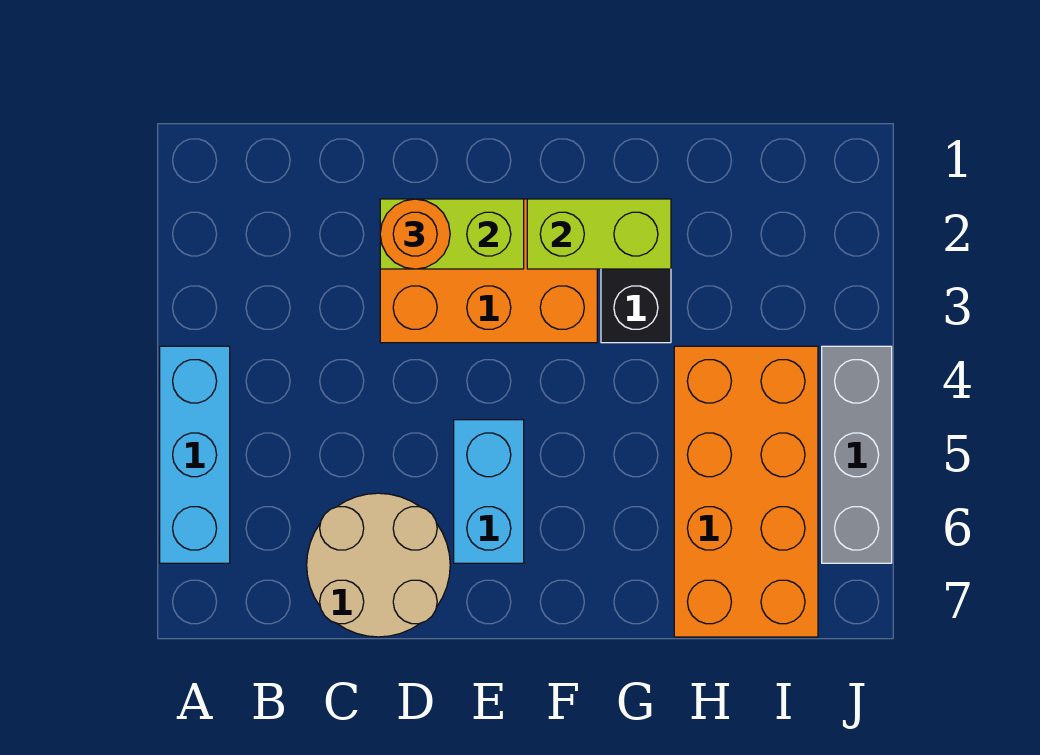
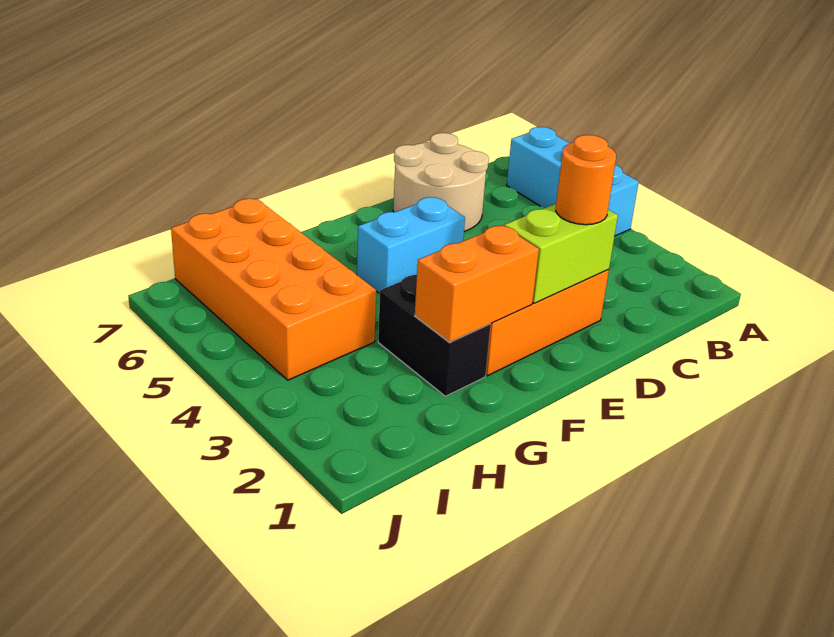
cyan 1x2 brick [454,420,524,563] -> cyan 1x2 brick turned to [357,197,465,294]
lime 1x2 brick [527,199,671,269] -> orange 1x2 brick [415,225,539,342]
grey 1x3 brick [822,346,892,563] -> none

